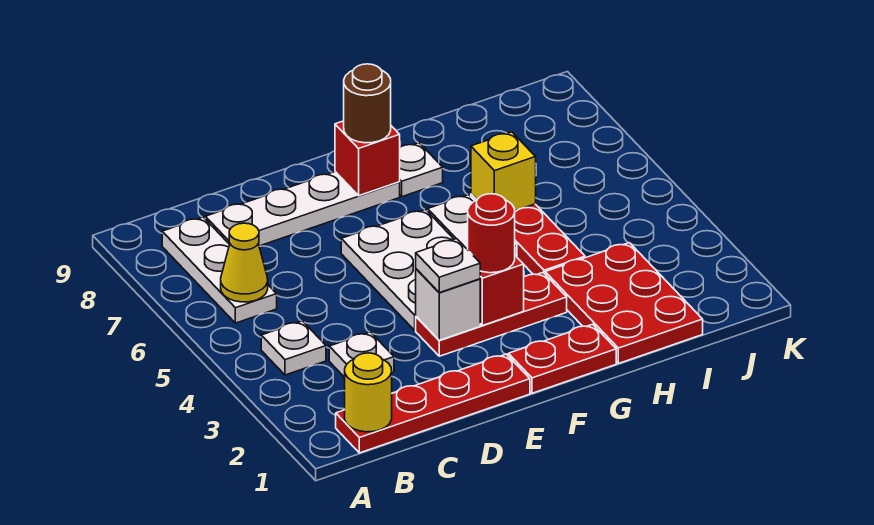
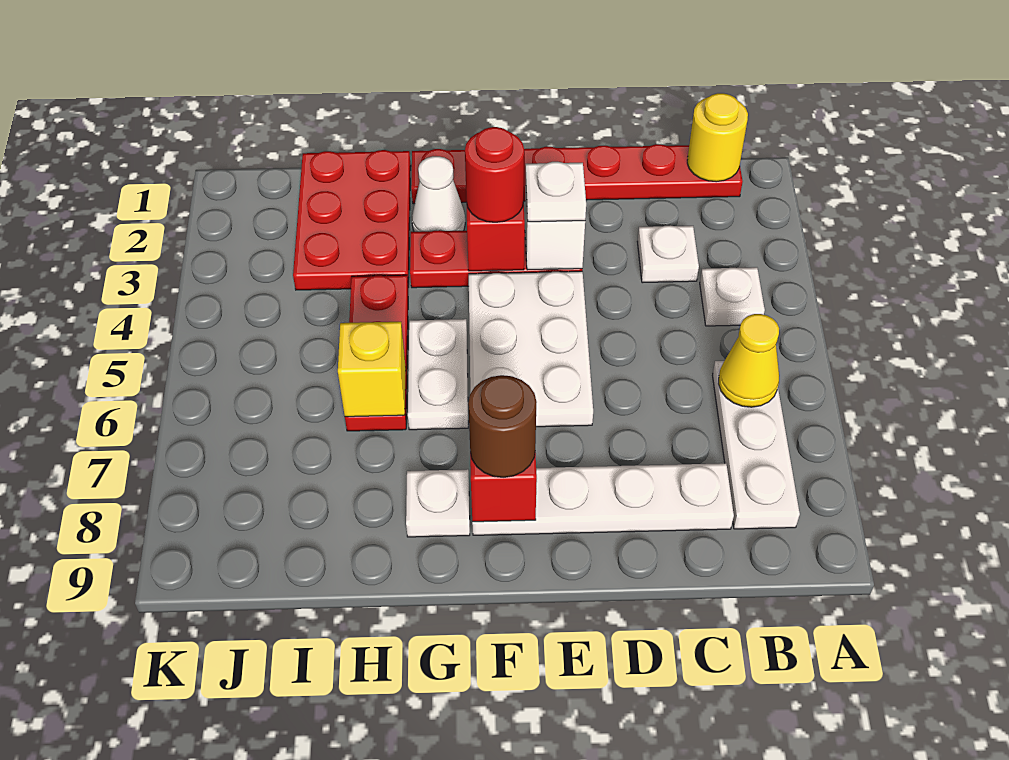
none -> white 1x1 cone [412,156,465,232]

